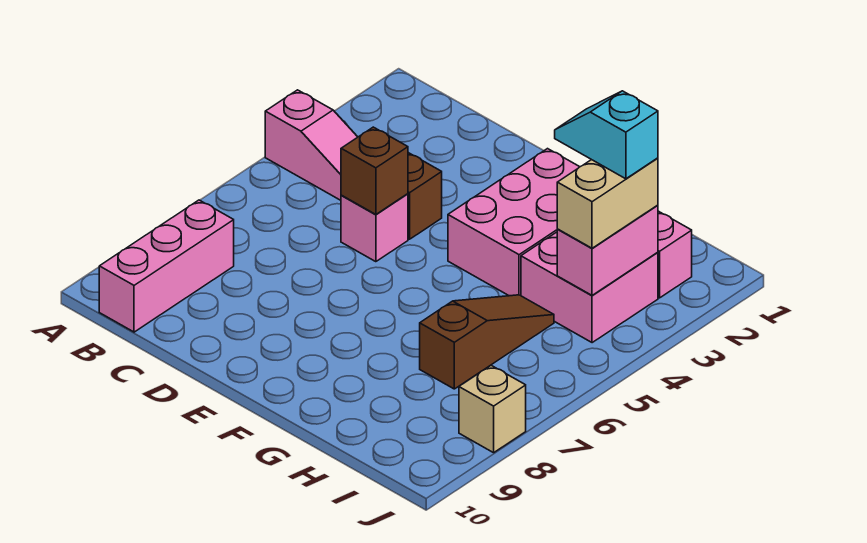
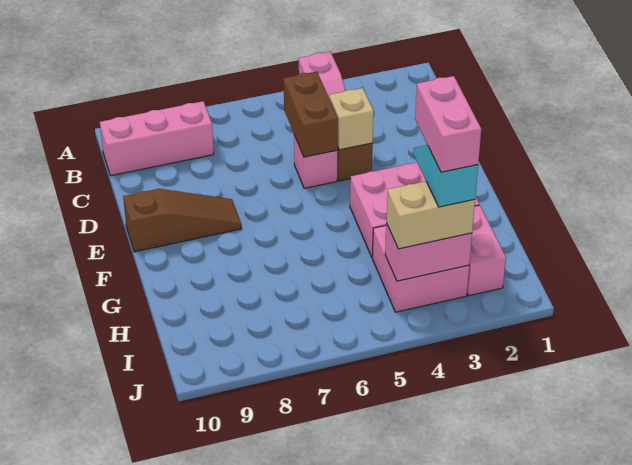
brown 1x1 brick [341,127,408,214] -> brown 1x2 brick [284,72,338,157]
none -> pink 1x2 brick [415,76,481,172]
brown 1x3 slope [420,295,554,389] -> brown 1x3 slope moved to [123,189,241,252]
tan 1x1 brick [459,366,526,453] -> tan 1x1 brick moved to [329,88,374,150]

